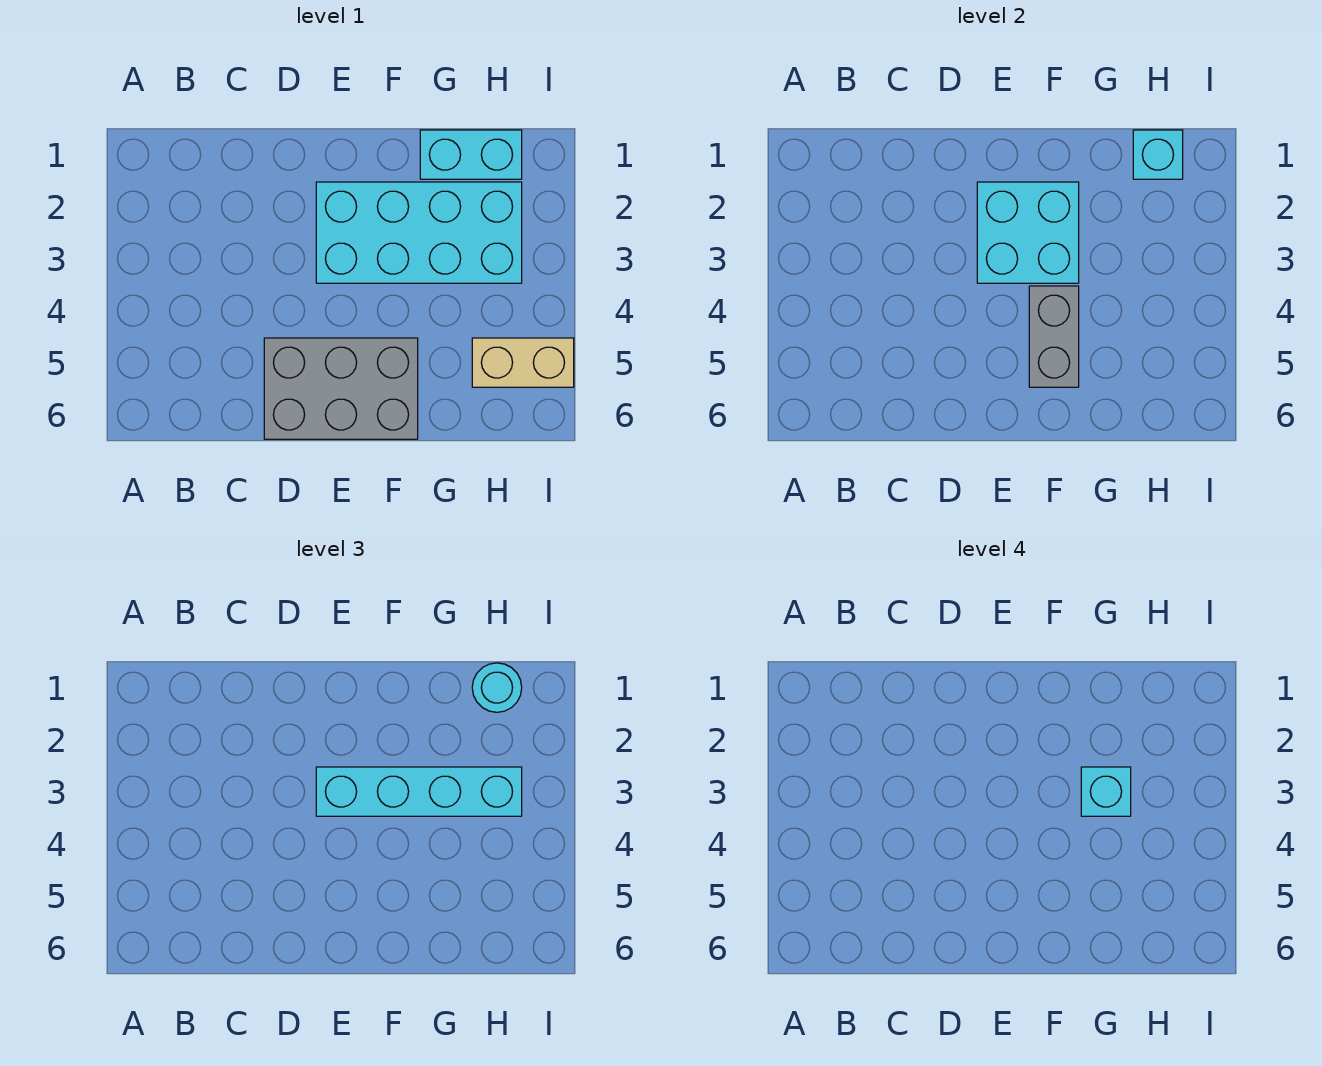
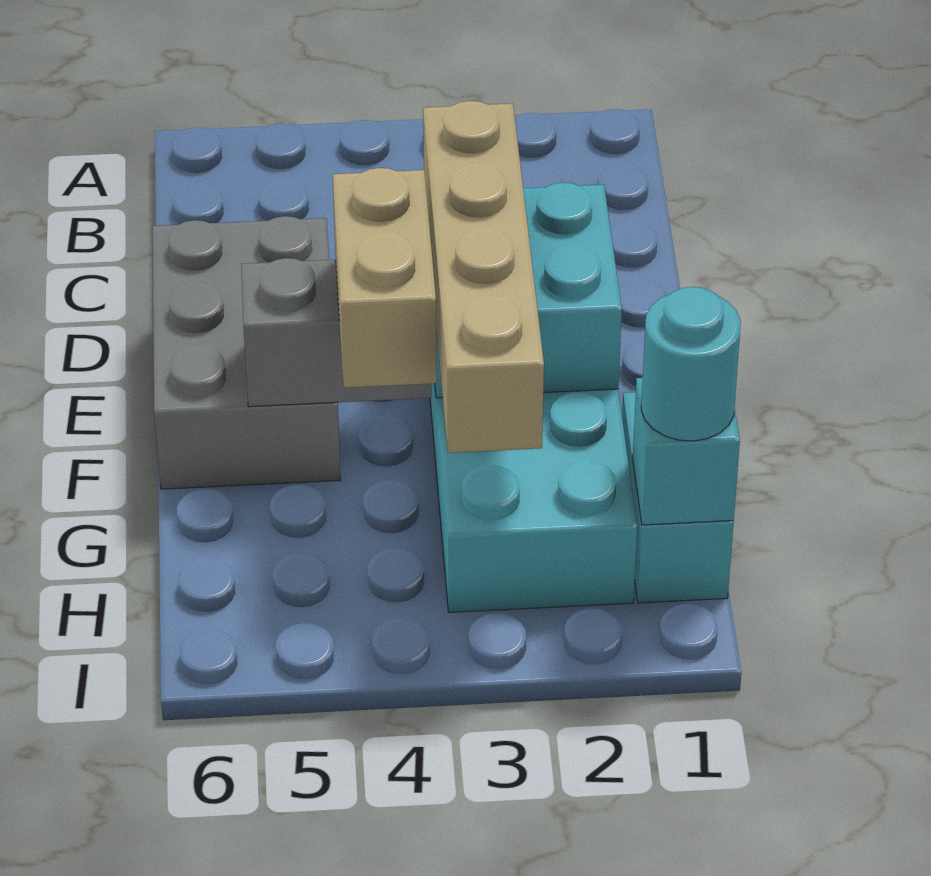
cyan 1x4 brick [316,767,522,816] -> tan 1x4 brick [423,101,544,453]
cyan 1x1 brick [1081,767,1131,816] -> none
tan 1x2 brick [472,338,574,387] -> tan 1x2 brick moved to [333,168,437,388]

